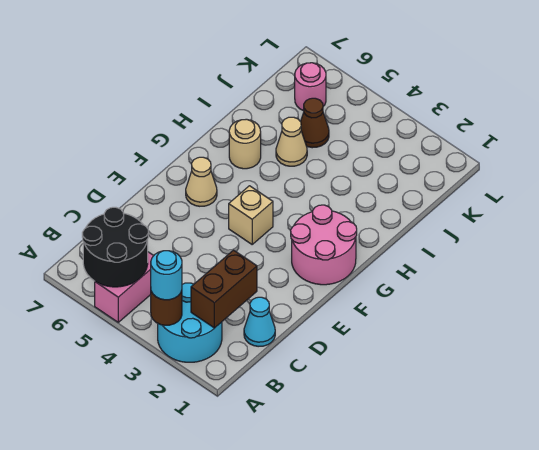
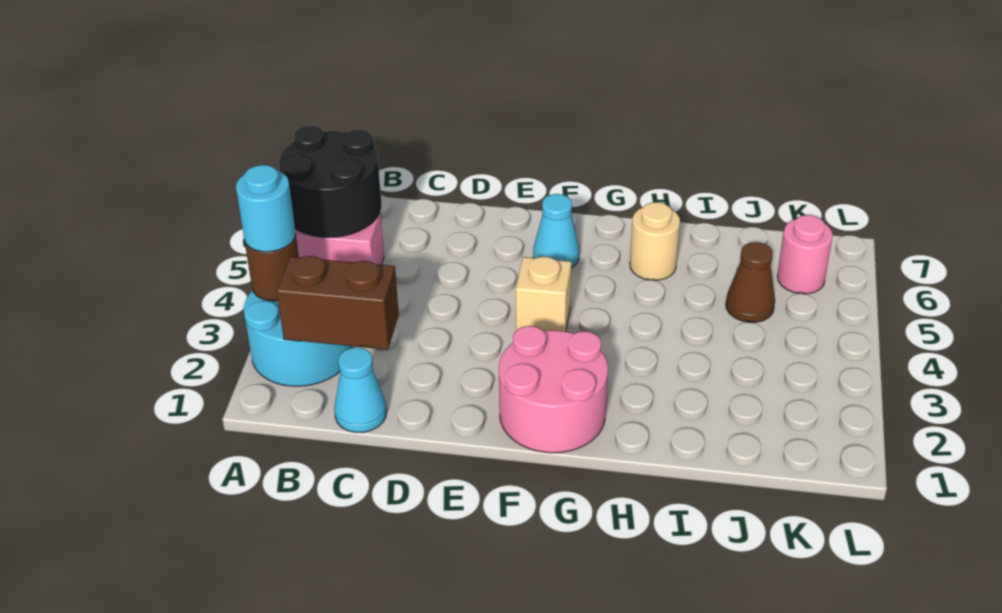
tan 1x1 cone [186,157,217,206] -> cyan 1x1 cone [533,194,579,268]
tan 1x1 cone [276,117,307,166] -> none

